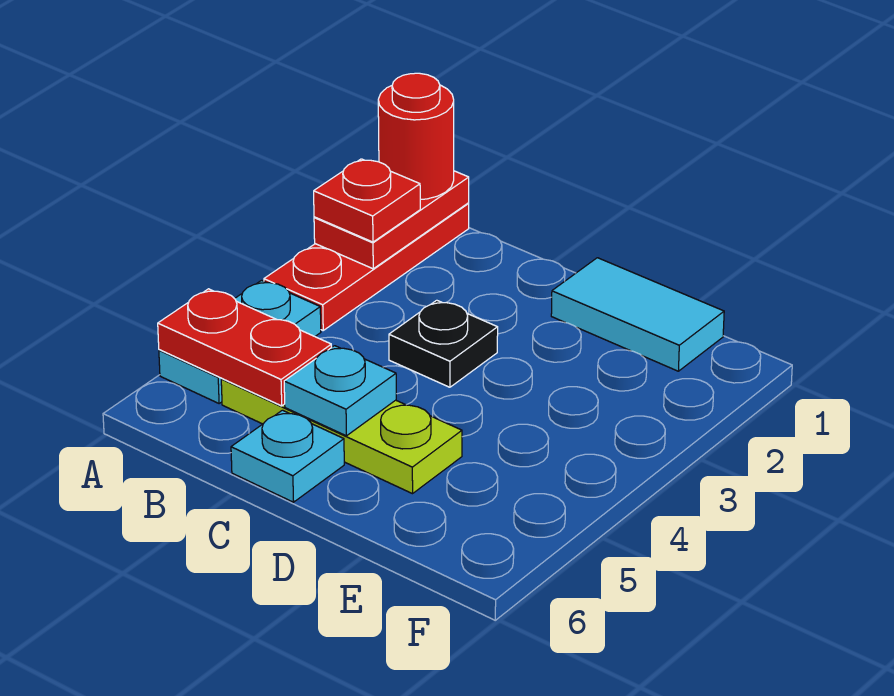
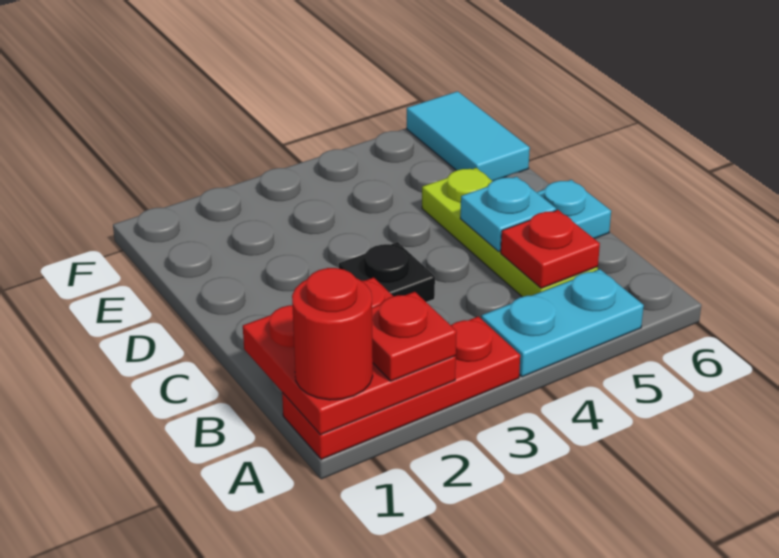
red 1x2 plate [314,171,469,269] -> red 2x2 plate [243,277,456,435]
red 1x2 plate [158,289,332,406] -> red 1x1 plate [501,210,600,288]
cyan 1x2 tile [551,258,724,371] -> cyan 1x2 tile moved to [407,91,530,181]

